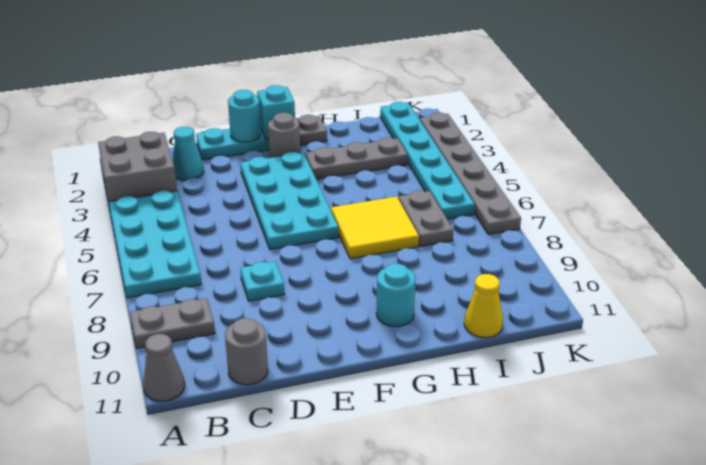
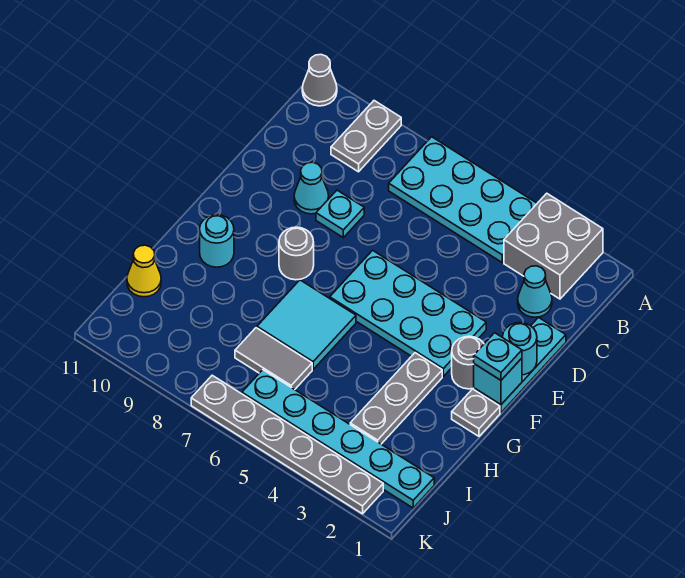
grey 1x1 round brick [225,318,268,385] -> grey 1x1 round brick moved to [279,227,314,280]
none -> cyan 1x1 cone [294,162,329,214]
none -> cyan 1x1 plate [474,333,522,380]
yellow 2x2 tile [331,197,419,259] -> cyan 2x2 tile [257,280,356,369]
grey 1x2 plate [399,191,453,247] -> grey 1x2 tile [235,328,312,390]

